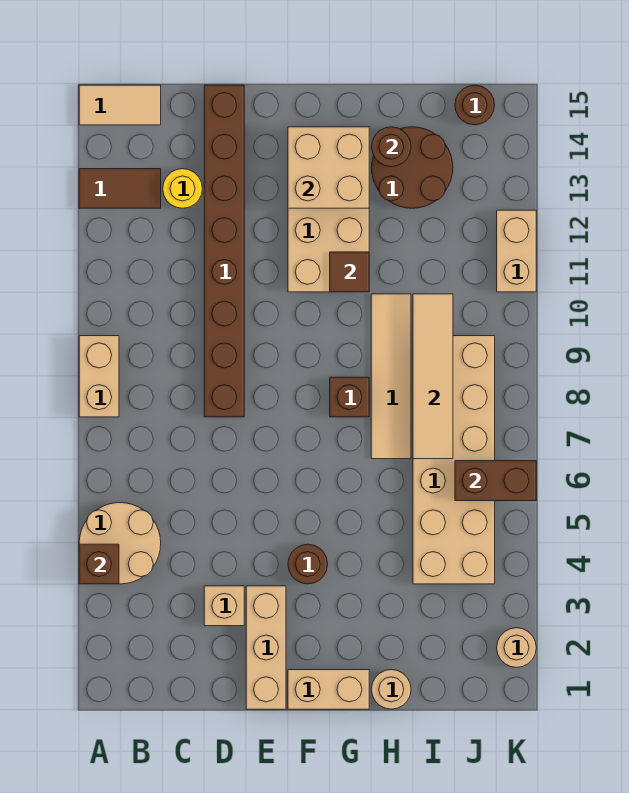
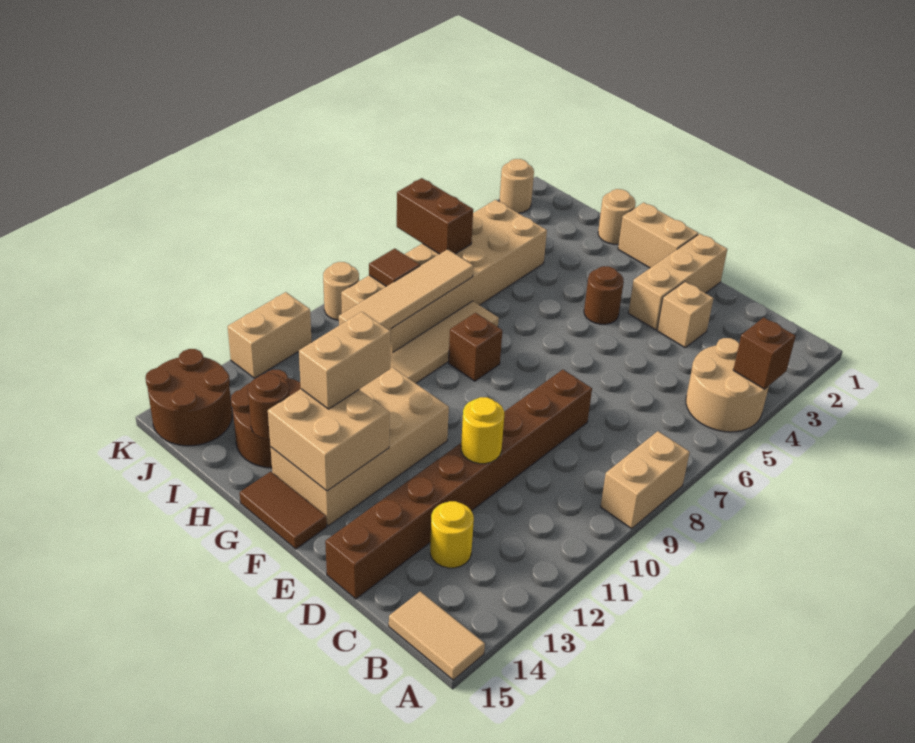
brown 1x2 tile [79,169,161,208] -> brown 1x2 tile moved to [240,472,327,549]
none -> yellow 1x1 round brick [461,397,504,464]
brown 1x1 tile [330,252,369,292] -> brown 1x1 tile moved to [369,249,420,287]
none -> tan 1x2 brick [299,312,390,409]
brown 1x1 round brick [455,85,495,125] -> brown 2x2 round brick [145,349,232,446]
none -> tan 1x1 round brick [323,262,359,320]

